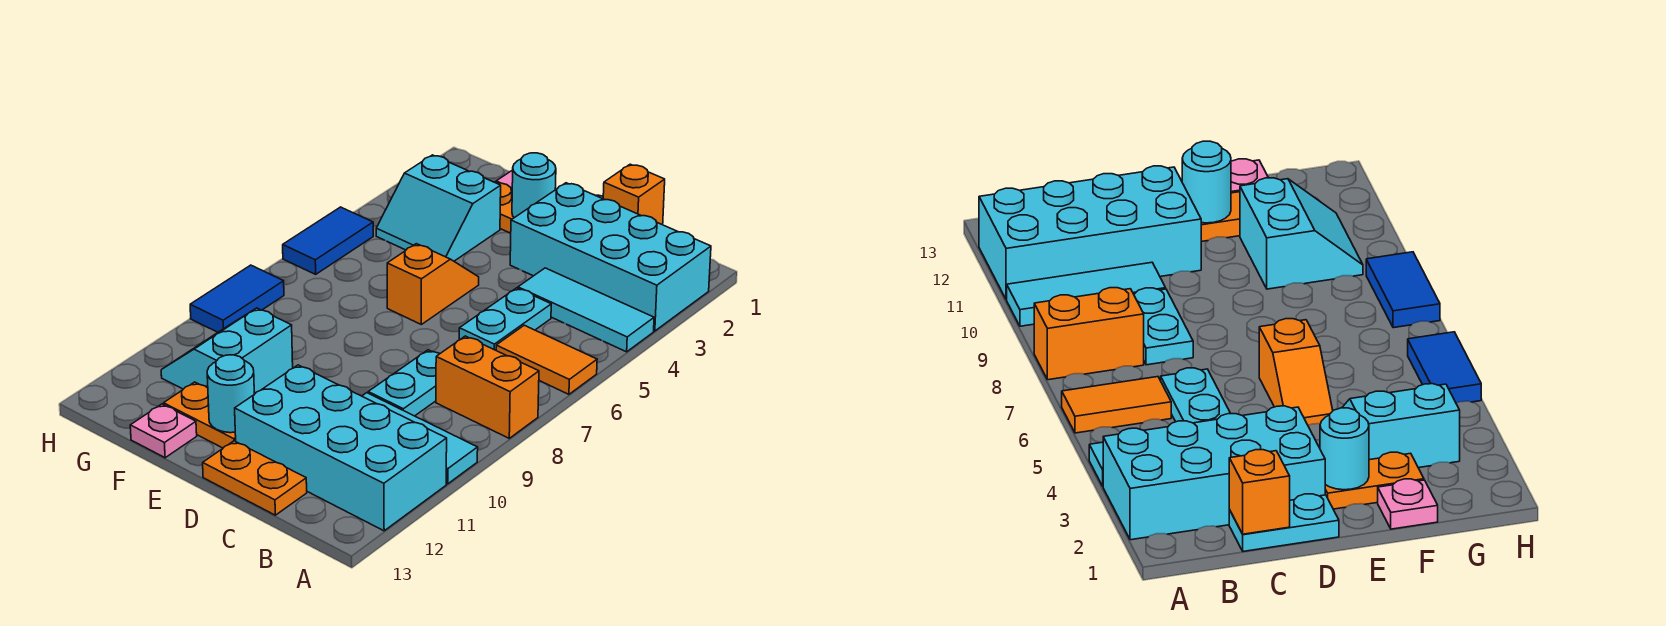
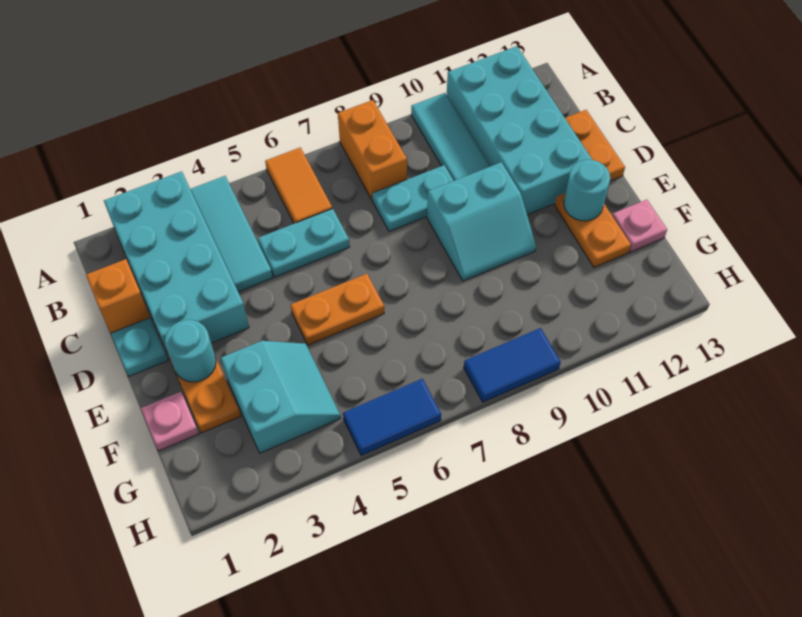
orange 1x2 slope [387,244,479,324] -> orange 1x2 plate [291,274,384,345]
cyan 2x2 slope [161,308,293,394] -> cyan 2x2 slope moved to [427,162,536,281]

